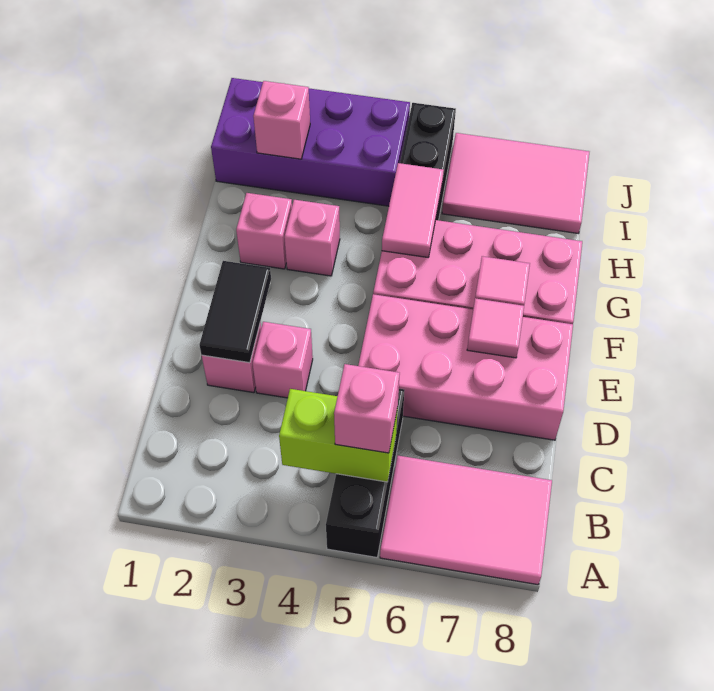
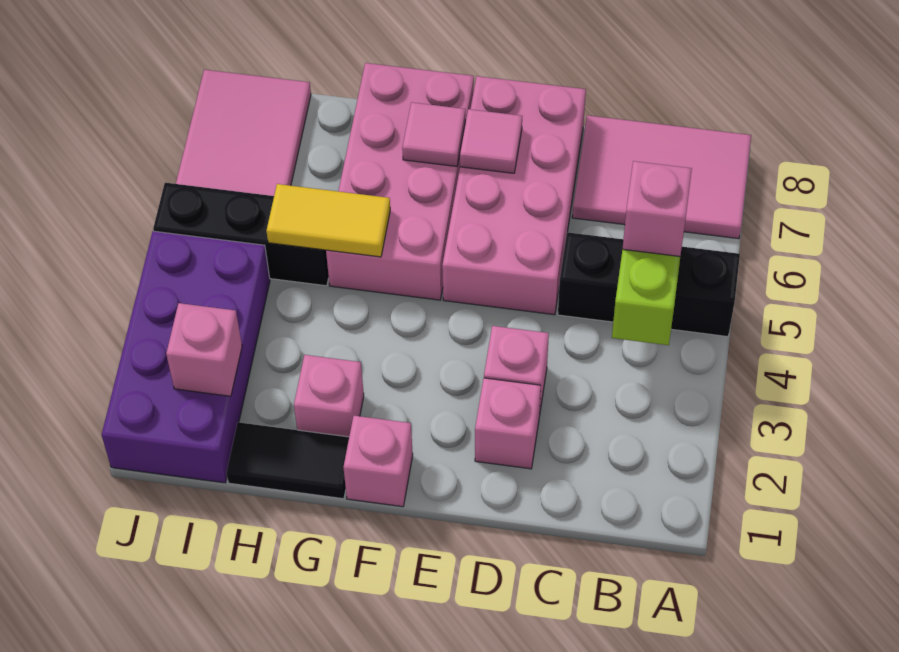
pink 2x3 tile [380,456,552,585] -> pink 2x3 tile turned to [572,115,751,239]
black 1x2 tile [199,261,271,363] -> black 1x2 tile moved to [226,422,349,499]
pink 1x1 brick [284,200,340,276] -> pink 1x1 brick moved to [343,416,413,507]
pink 1x2 tile [382,163,444,257] -> yellow 1x2 tile [266,184,390,257]

